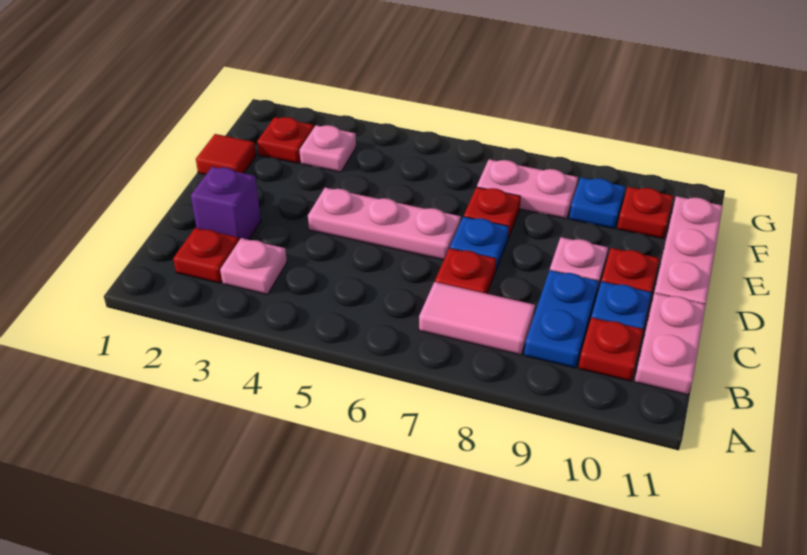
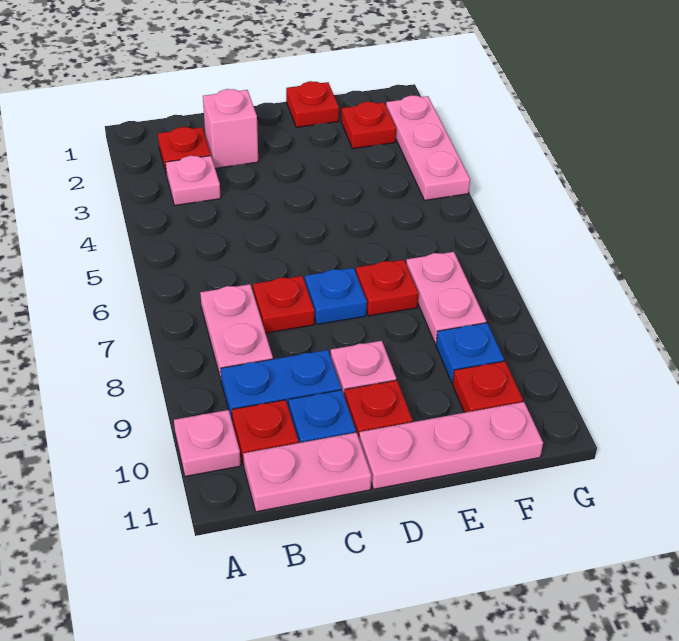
pink 1x2 tile [419,282,535,355] -> pink 1x2 plate [200,284,273,379]
purple 1x1 brick [191,167,261,240] -> pink 1x1 brick [203,89,258,168]
pink 1x3 plate [308,188,461,260] -> pink 1x3 plate moved to [386,96,470,200]
red 1x1 tile [196,134,256,175] -> red 1x1 plate [286,81,339,127]
pink 1x1 plate [299,125,356,172] -> pink 1x1 plate moved to [174,410,241,476]

